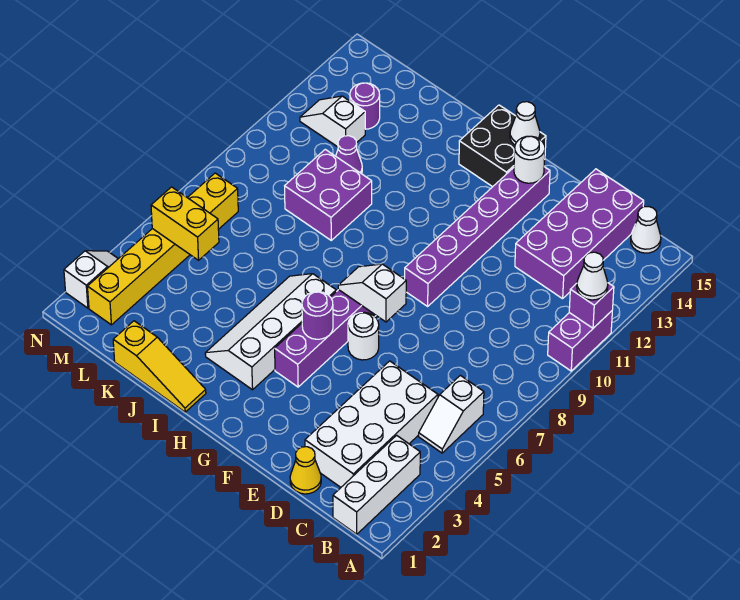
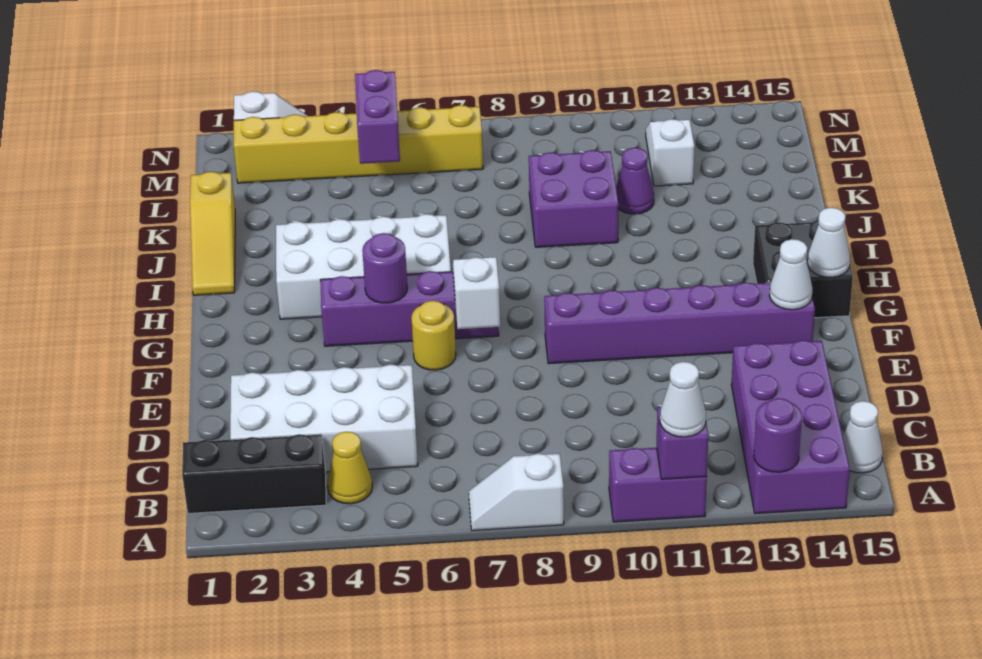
white 1x3 brick [333,435,420,534] -> black 1x3 brick [182,434,326,513]
white 1x2 slope [419,375,484,453] -> white 1x2 slope moved to [469,453,564,531]
purple 2x4 brick [515,169,644,299] -> purple 2x4 brick turned to [731,340,850,514]
yellow 1x1 cone [290,447,321,494] -> yellow 1x1 cone moved to [328,432,372,504]
white 1x1 round brick [348,312,379,360] -> yellow 1x1 round brick [411,301,456,370]
white 1x1 round brick [514,136,545,183] -> white 1x1 cone [769,239,812,310]
white 2x4 slope [205,274,336,390] -> white 2x4 brick [276,214,451,319]
yellow 1x2 brick [151,187,219,260] -> purple 1x2 brick [355,70,400,164]
purple 1x1 round brick [350,83,380,129] -> purple 1x1 round brick moved to [754,398,802,472]

